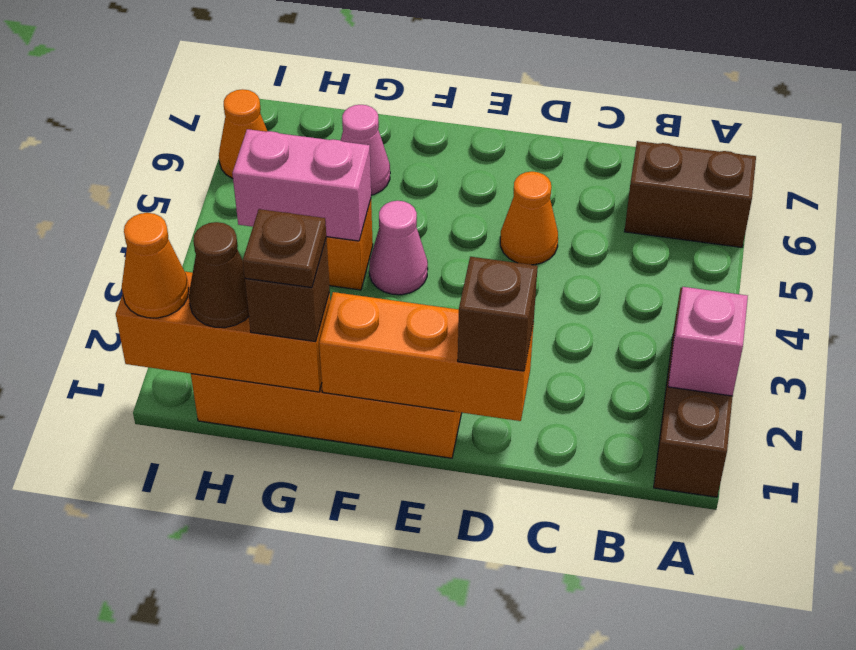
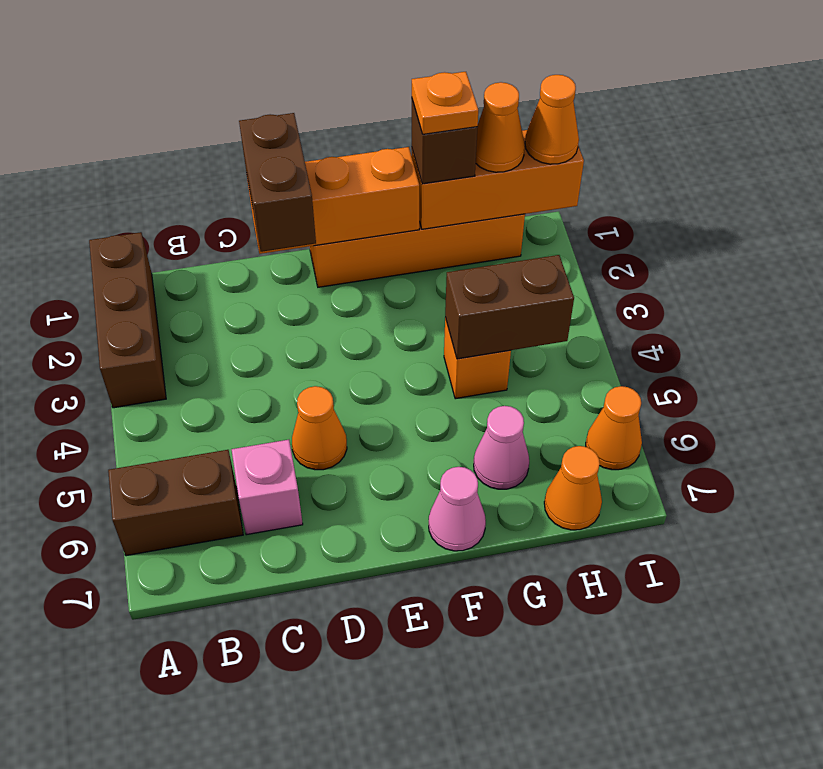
pink 1x1 brick [668,287,748,396] -> pink 1x1 brick moved to [232,440,303,535]
brown 1x1 brick [458,257,538,371] -> brown 1x2 brick [239,113,316,252]
pink 1x1 cone [369,201,428,295] -> pink 1x1 cone moved to [429,467,486,551]
brown 1x1 plate [243,209,326,288] -> orange 1x1 plate [412,72,478,134]
pink 1x2 brick [232,129,371,241] -> brown 1x2 brick [445,255,574,359]
brown 1x1 cone [189,222,249,328] -> orange 1x1 cone [476,82,525,172]
none -> orange 1x1 cone [544,446,602,530]

